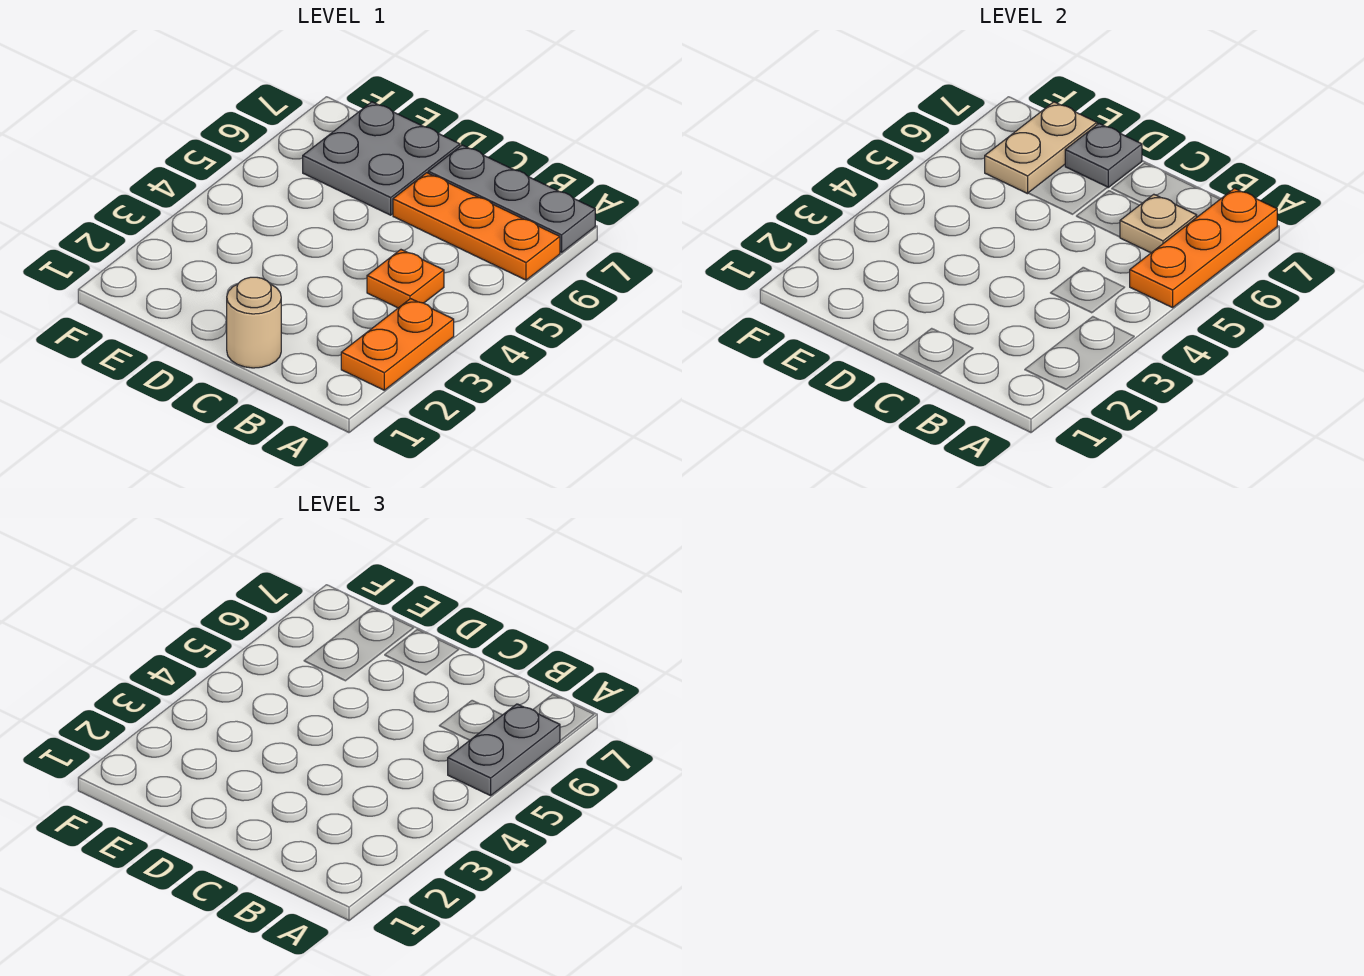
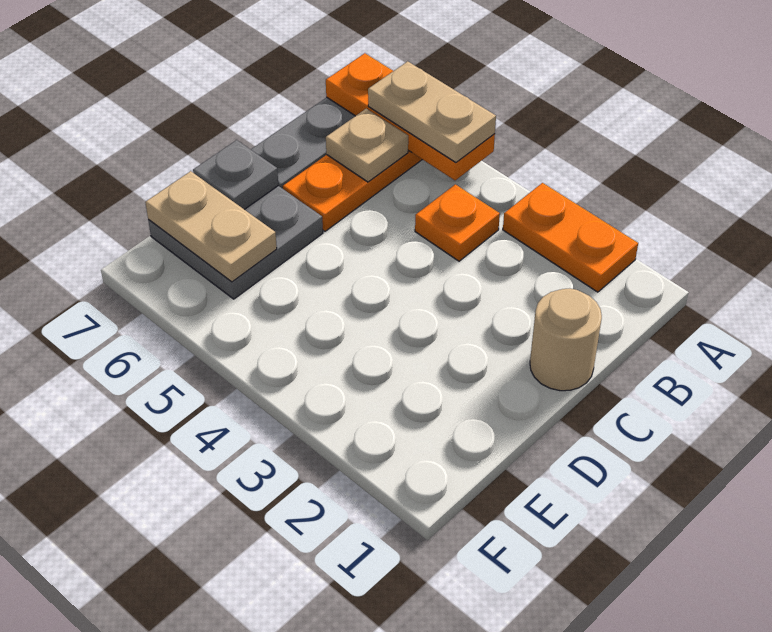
grey 1x2 plate [448,704,560,796] -> tan 1x2 plate [368,61,496,163]

